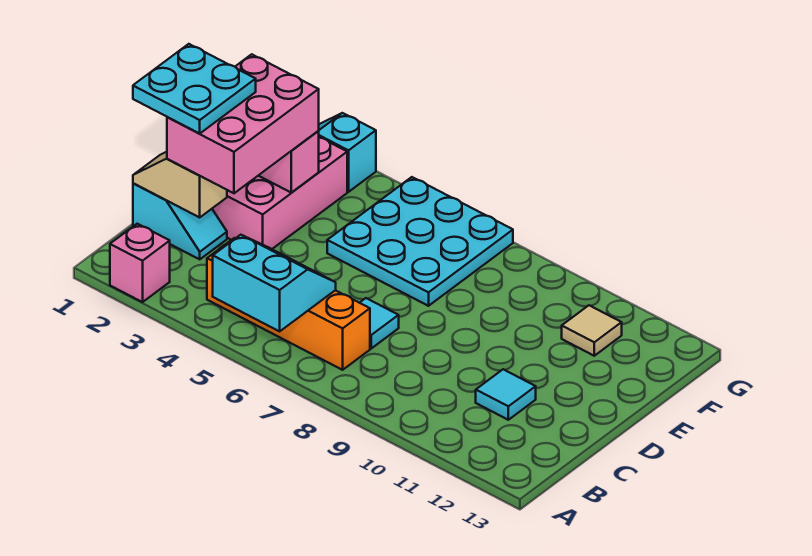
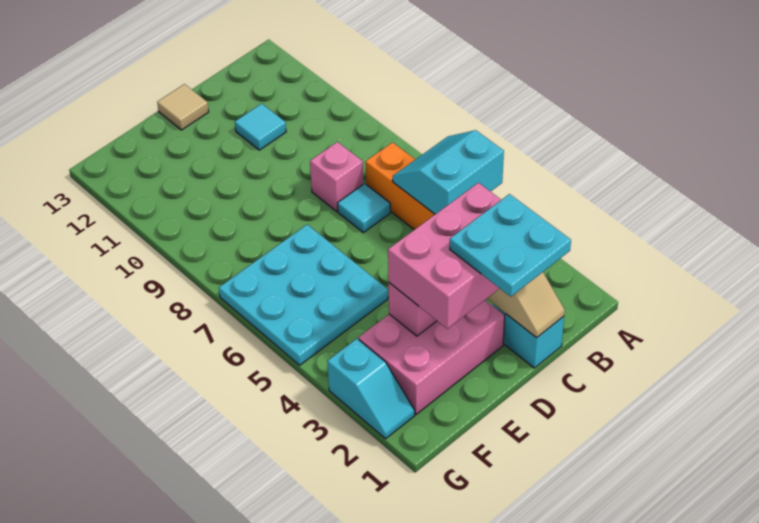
pink 1x1 brick [110,224,170,302] -> pink 1x1 brick moved to [310,142,363,211]
cyan 2x2 slope [213,235,336,331] -> cyan 2x2 slope turned to [393,130,504,214]
tan 1x1 tile [562,305,622,356] -> tan 1x1 tile moved to [157,84,209,130]

